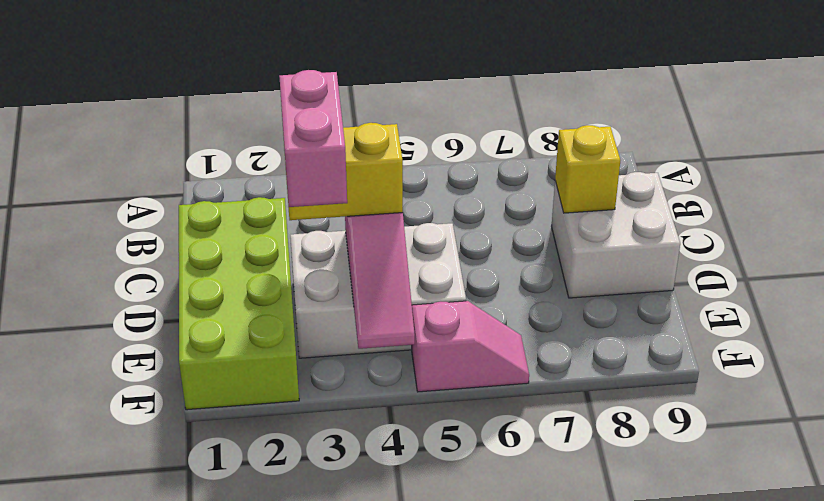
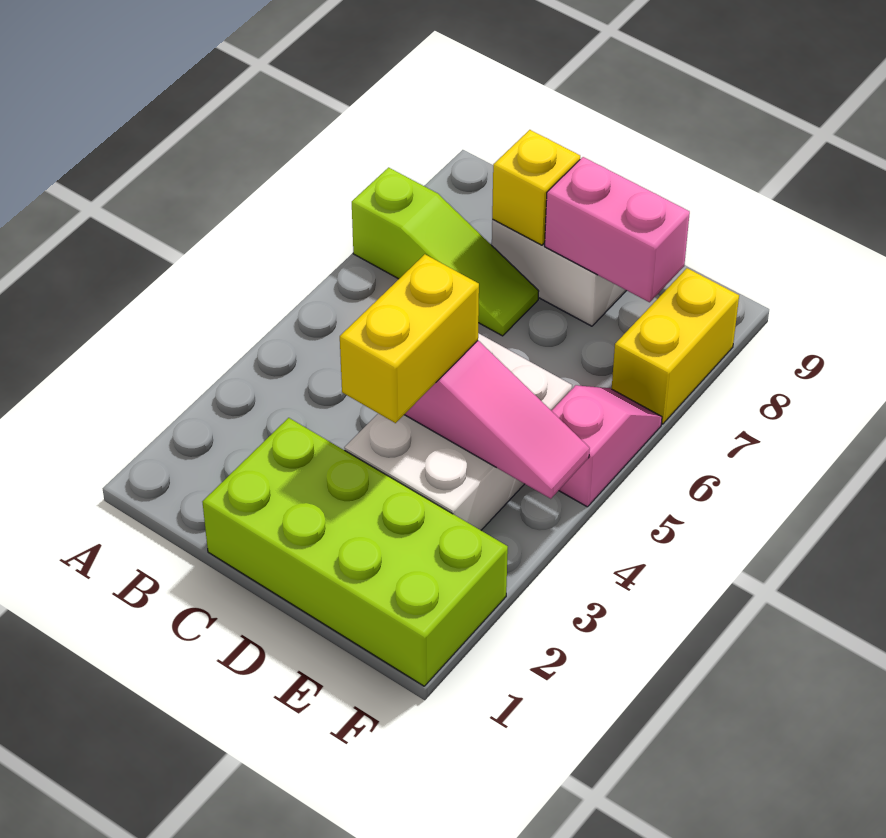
none -> lime 1x3 slope [352,167,539,336]
pink 1x2 brick [279,70,347,207] -> pink 1x2 brick moved to [545,157,690,302]
none -> yellow 1x2 brick [612,268,739,424]

